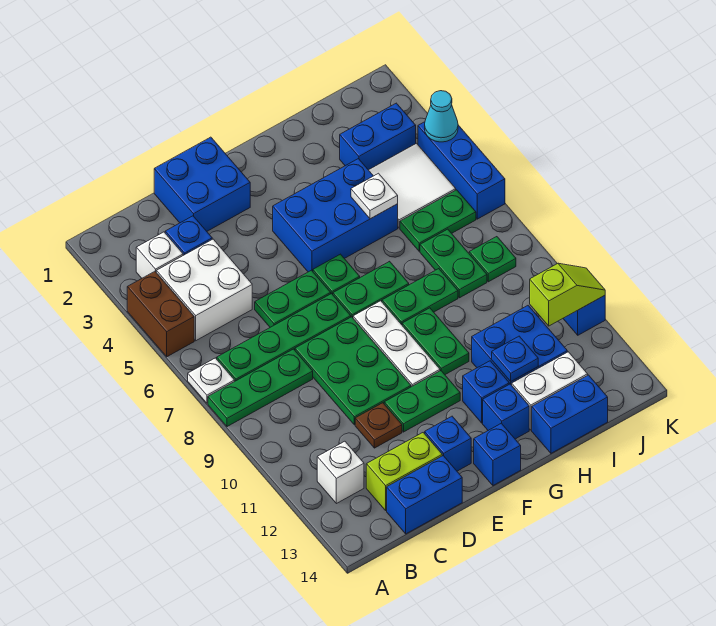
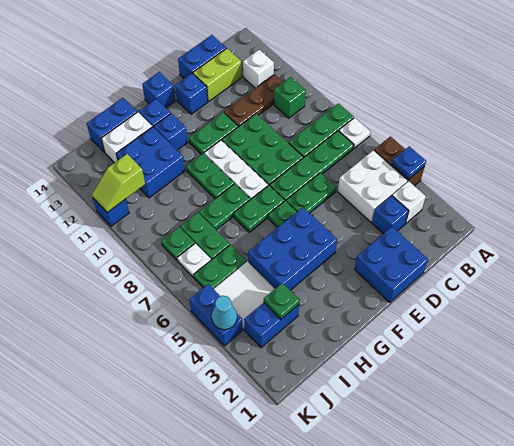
none -> green 1x1 brick [274,77,306,118]
brown 1x1 plate [355,403,402,448] -> brown 1x3 plate [224,74,283,127]
white 1x1 plate [351,173,398,219] -> white 1x1 plate moved to [177,243,211,277]
blue 1x1 plate [492,336,538,381] -> blue 1x1 plate moved to [392,146,426,179]
none -> green 1x1 plate [264,283,300,319]
blue 1x3 brick [418,122,505,219] -> blue 1x2 brick [189,284,243,346]

